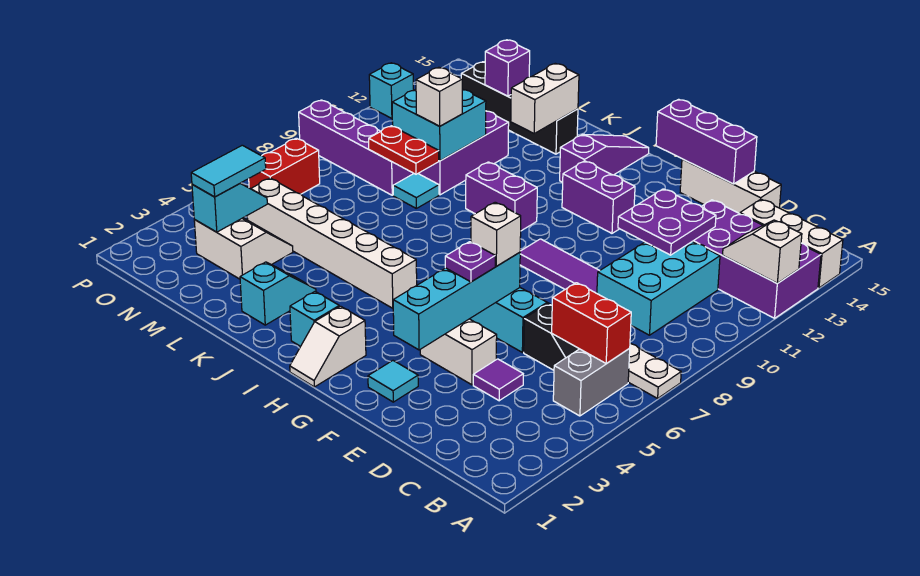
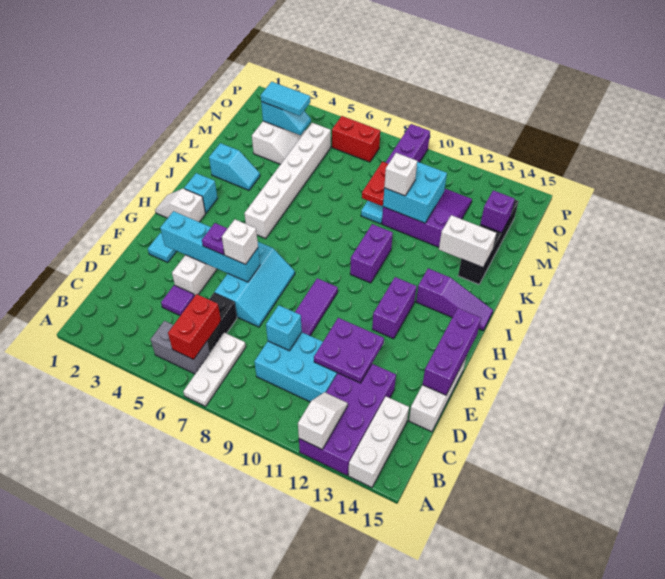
cyan 1x1 brick [369,63,413,118] -> cyan 1x1 brick moved to [266,305,302,351]

